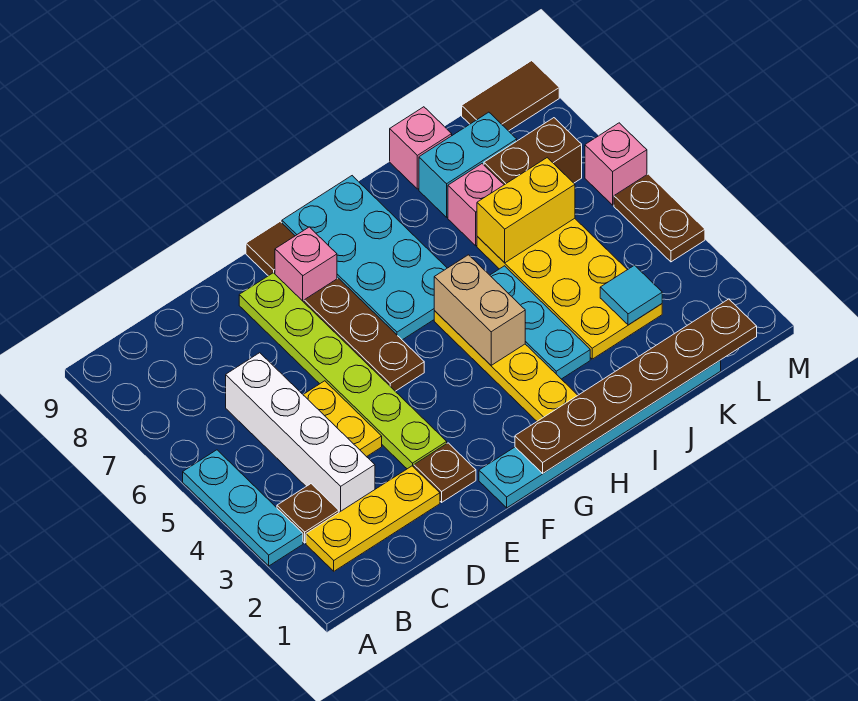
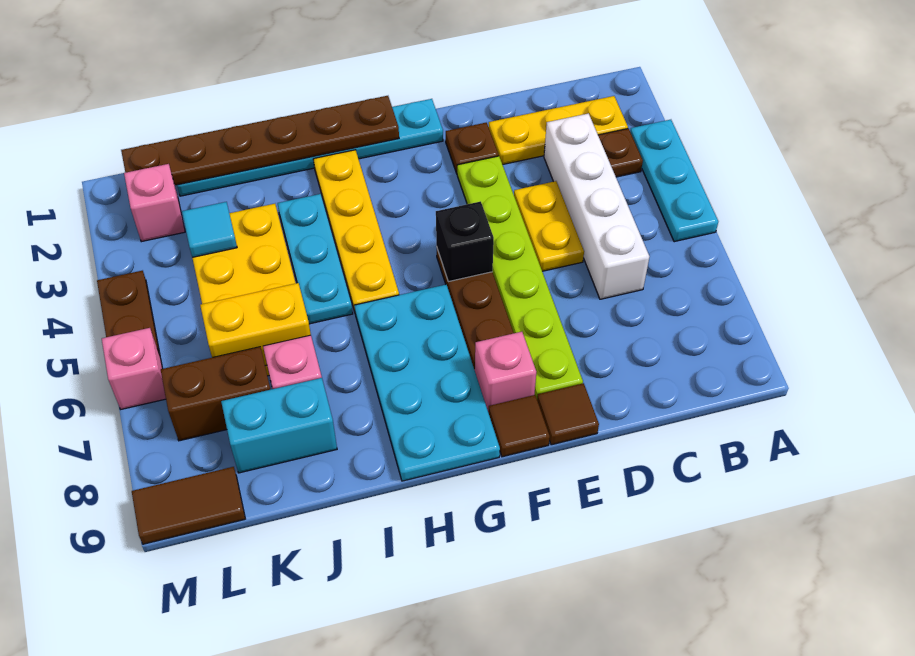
none -> brown 1x1 tile [537,383,599,445]
none -> black 1x1 brick [436,201,494,282]
tan 1x2 brick [434,255,525,365] -> none
pink 1x1 brick [390,107,452,189] -> pink 1x1 brick moved to [124,164,185,242]

